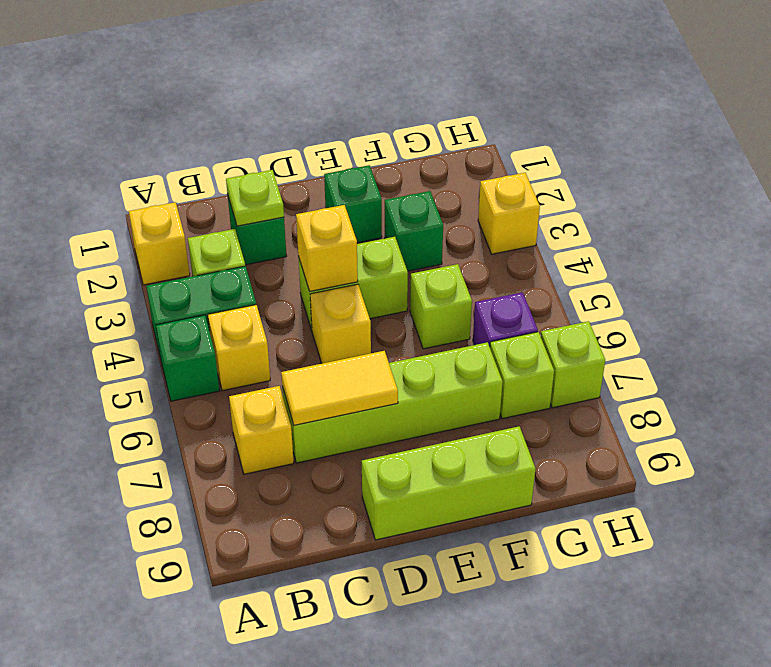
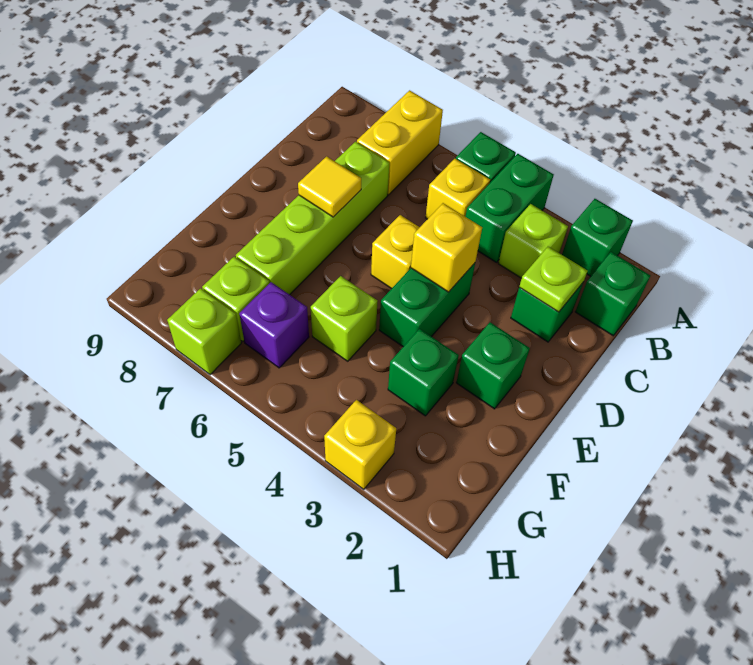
yellow 1x1 brick [129,202,190,285] -> green 1x1 brick [562,199,633,276]
none -> green 1x1 brick [575,252,650,336]
yellow 1x1 brick [229,386,294,474] -> yellow 1x2 brick [357,90,443,195]
yellow 1x2 tile [281,351,398,425] -> yellow 1x1 tile [298,156,361,217]
lime 1x2 brick [298,237,408,330] -> green 1x2 brick [379,263,475,347]
lime 1x3 brick [362,426,536,540] -> none

